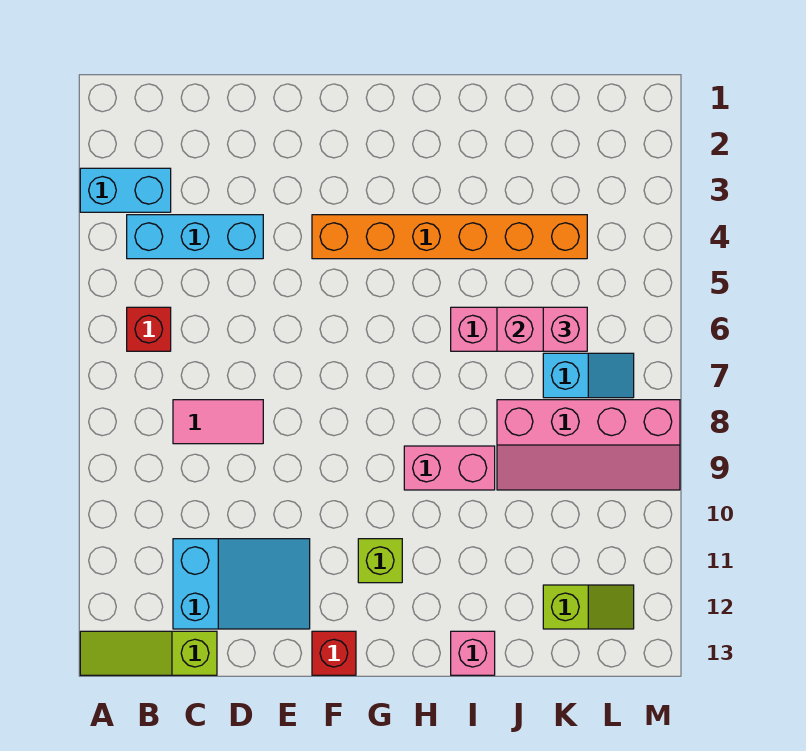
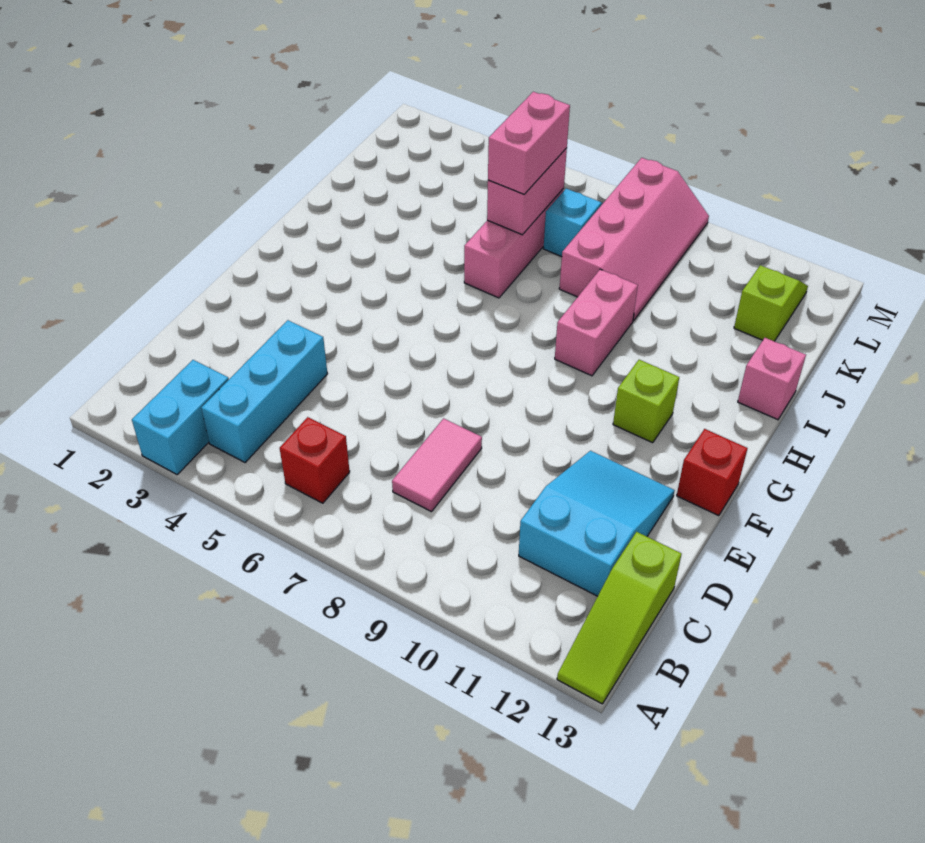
orange 1x6 brick [312,215,587,259] -> none
pink 1x1 brick [543,307,587,351] -> pink 1x2 brick [488,92,570,194]

